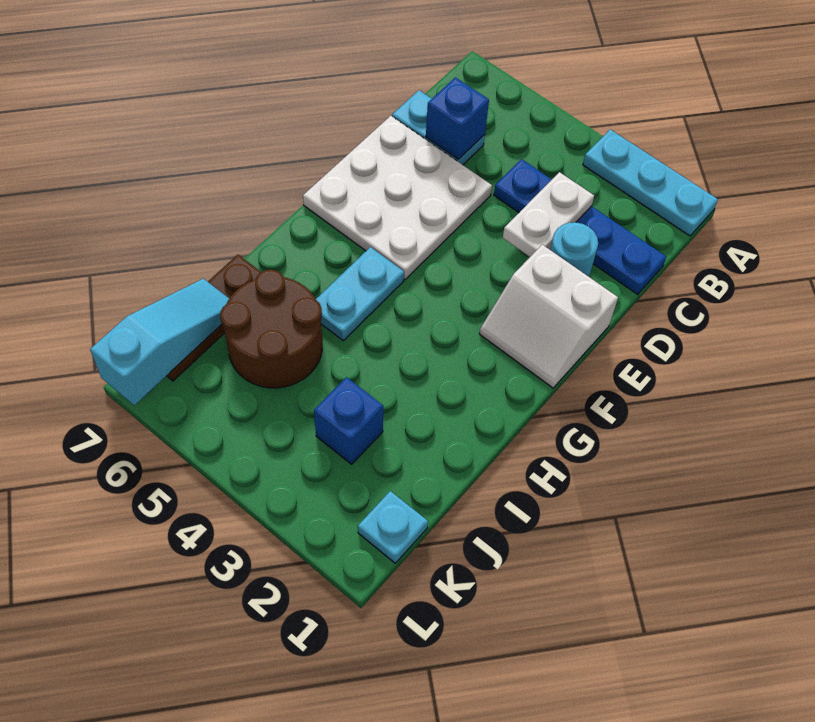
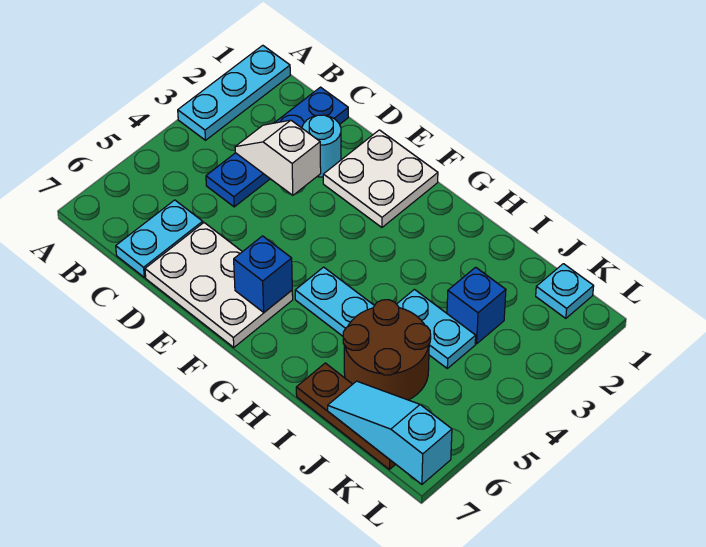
white 1x2 plate [503,172,594,257] -> white 1x2 slope [235,120,321,195]
blue 1x1 brick [426,77,489,159] -> blue 1x1 brick moved to [234,236,292,312]
white 3x3 plate [303,116,492,279] -> white 2x3 plate [145,223,293,347]
white 2x2 slope [479,245,618,388] -> white 2x2 plate [323,130,438,227]
none -> cyan 1x2 plate [397,289,476,368]

